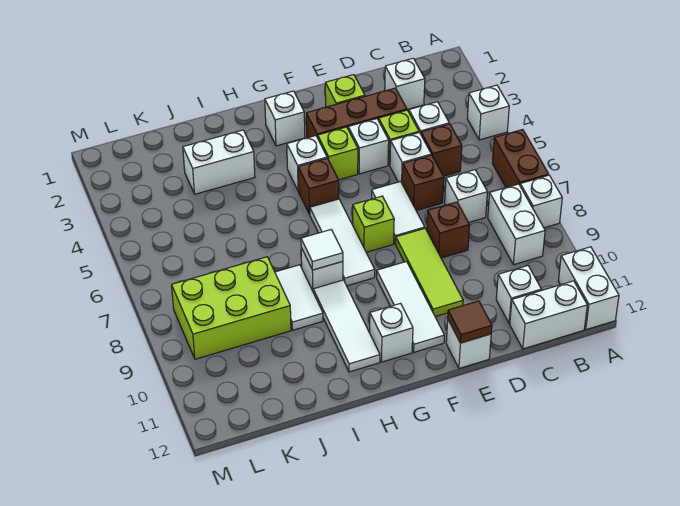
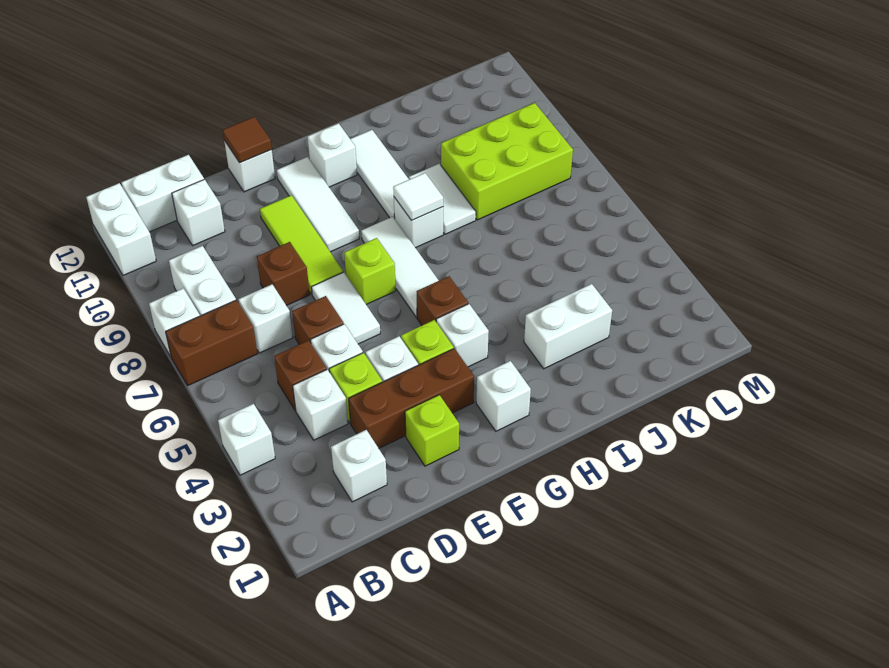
brown 1x2 brick [492,130,549,188] -> brown 1x2 brick turned to [166,300,258,386]

